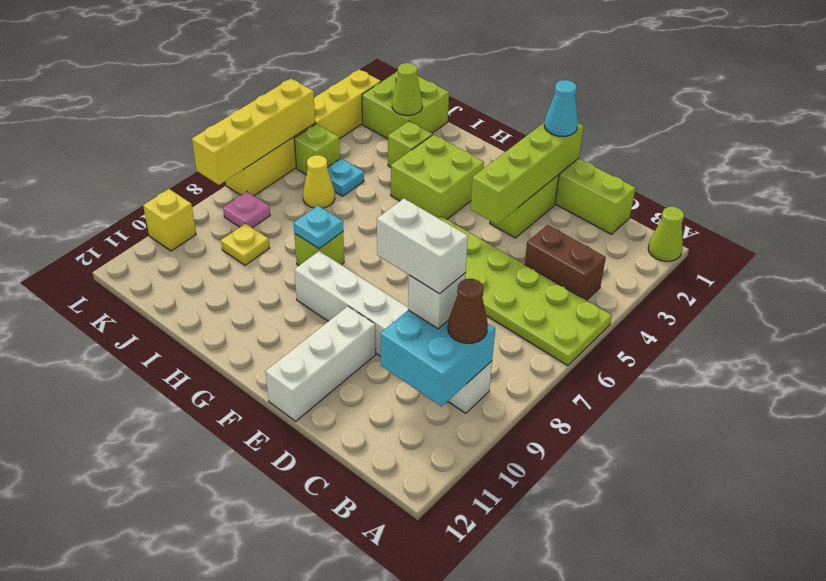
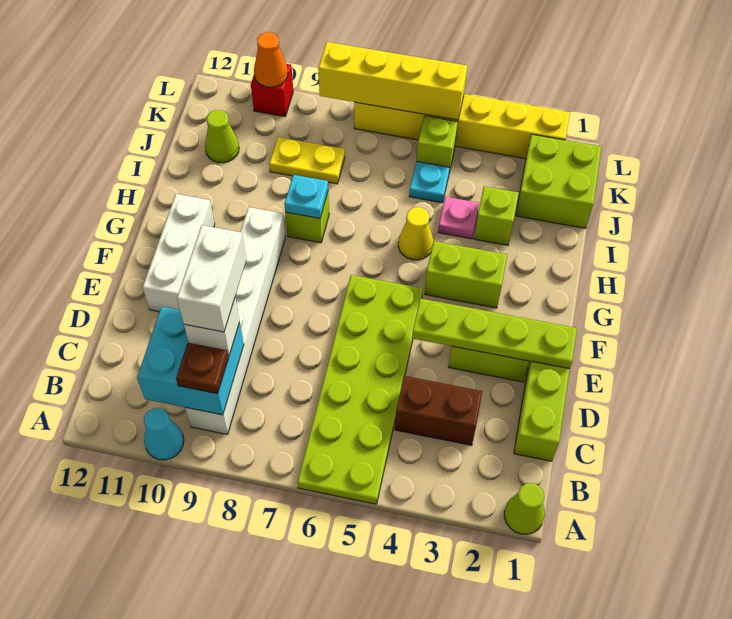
brown 1x2 brick [525,225,606,300] -> brown 1x2 brick turned to [395,376,483,445]
brown 1x1 cone [448,279,488,343] -> brown 1x1 plate [176,343,229,394]
lime 1x4 brick [470,122,584,224] -> lime 1x4 plate [412,298,577,369]
cyan 1x1 cone [544,80,578,136] -> cyan 1x1 cone moved to [144,408,184,460]
white 1x3 brick [265,306,376,421] -> white 1x3 brick turned to [143,194,215,312]
lime 2x2 brick [391,135,484,219] -> lime 1x2 brick [425,241,507,308]
lime 1x1 cone [392,63,422,115] -> lime 1x1 cone moved to [205,110,239,163]
yellow 1x1 cone [303,155,335,208] -> yellow 1x1 cone moved to [398,207,433,260]
yellow 1x1 plate [221,223,269,265] -> yellow 1x2 plate [269,137,345,184]
pink 1x1 plate [223,192,270,228] -> pink 1x1 plate moved to [438,197,479,239]
yellow 1x1 brick [143,189,196,251] -> red 1x1 brick [251,64,293,116]
none -> orange 1x1 cone [254,32,288,87]

